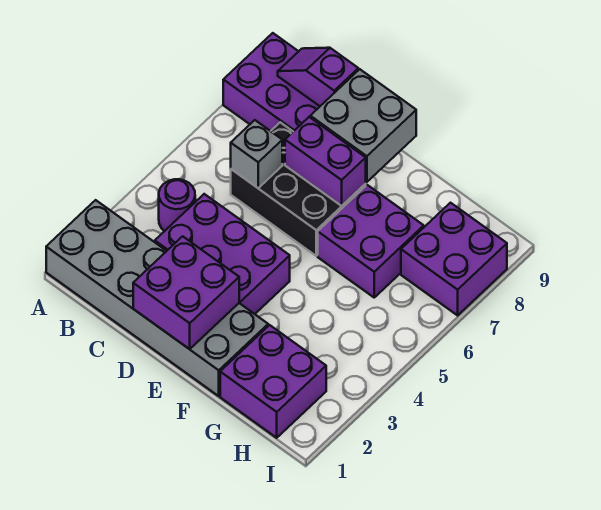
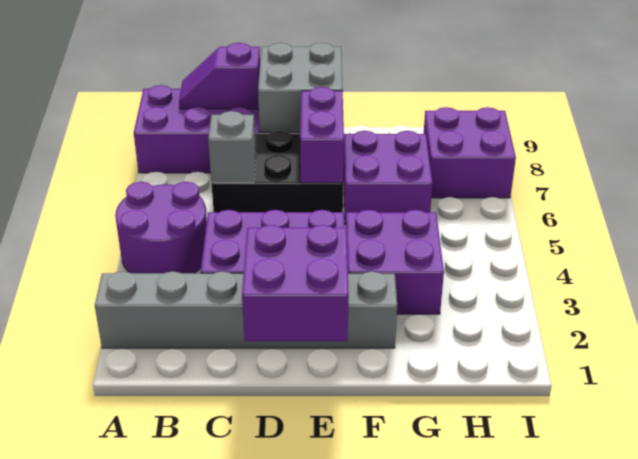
grey 2x6 brick [46,200,268,396] -> grey 1x6 brick [95,271,397,348]
purple 1x1 round brick [159,179,195,231] -> purple 2x2 round brick [115,182,207,273]
purple 1x2 brick [285,117,366,206] -> purple 1x2 brick turned to [300,87,344,183]
purple 2x2 brick [220,325,326,438] -> purple 2x2 brick moved to [346,210,444,314]

